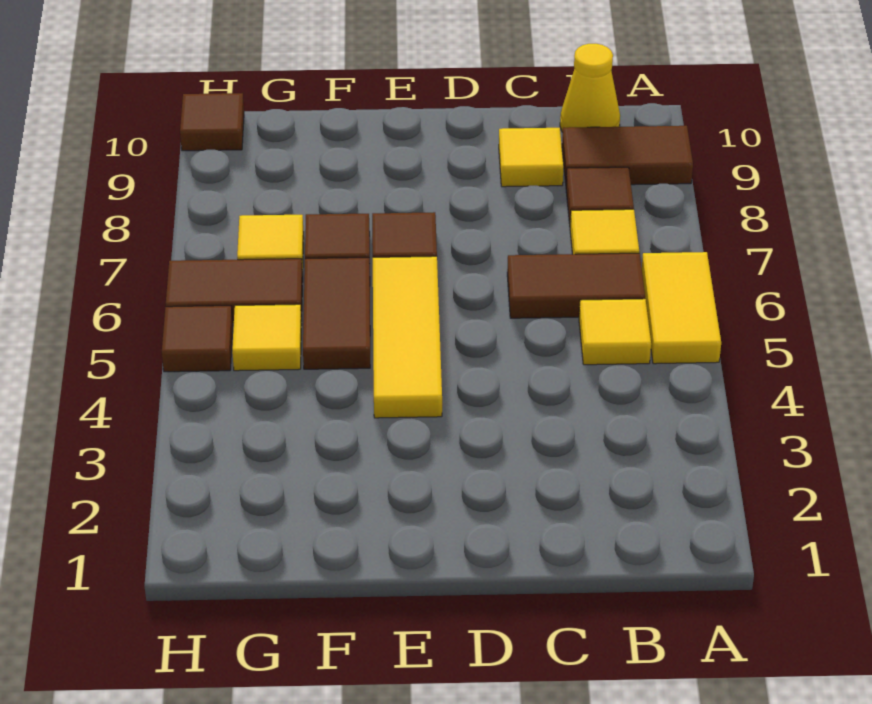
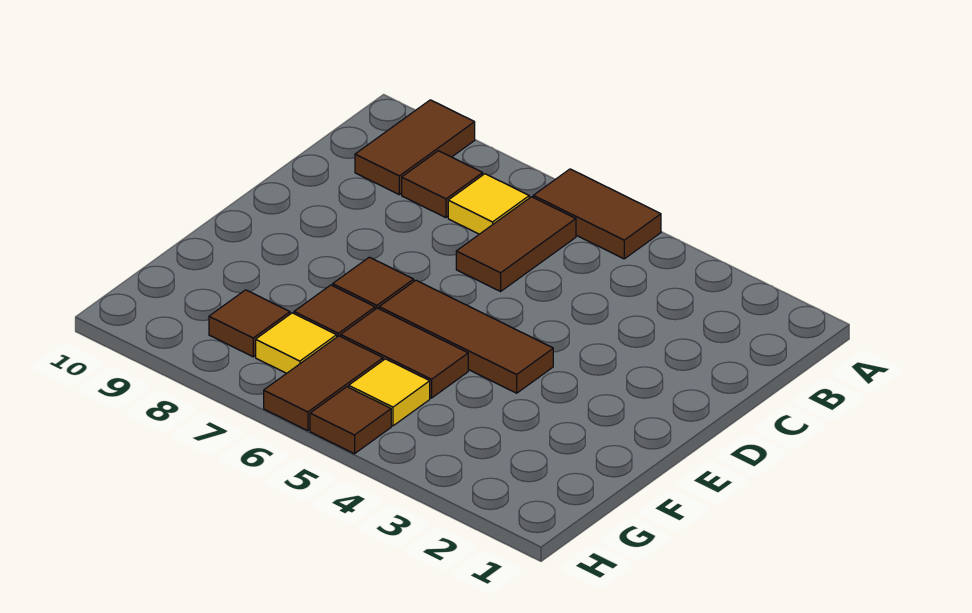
yellow 1x2 tile [642,252,721,364] -> brown 1x2 tile [533,169,661,259]
yellow 1x1 tile [579,299,651,365] -> none
yellow 1x1 cone [560,44,620,132] -> none
yellow 1x1 tile [499,128,564,187] -> none
yellow 1x3 tile [373,256,442,418] -> brown 1x3 tile [379,280,553,393]
brown 1x1 tile [180,93,244,151] -> brown 1x1 tile moved to [209,290,290,357]

